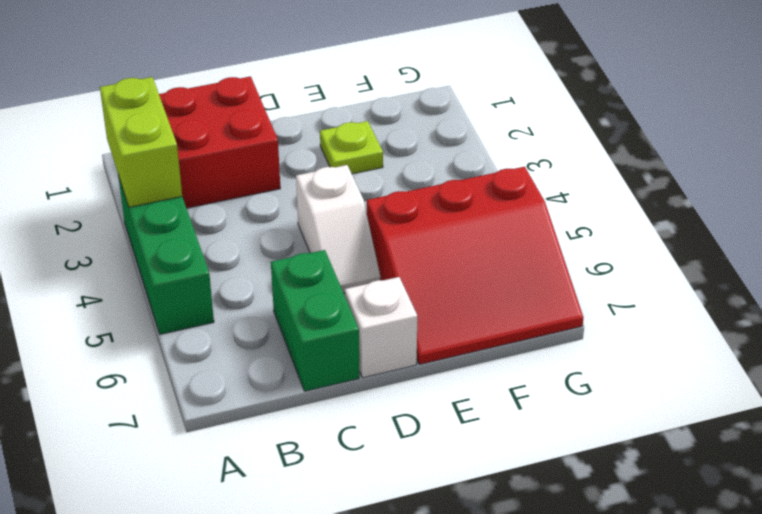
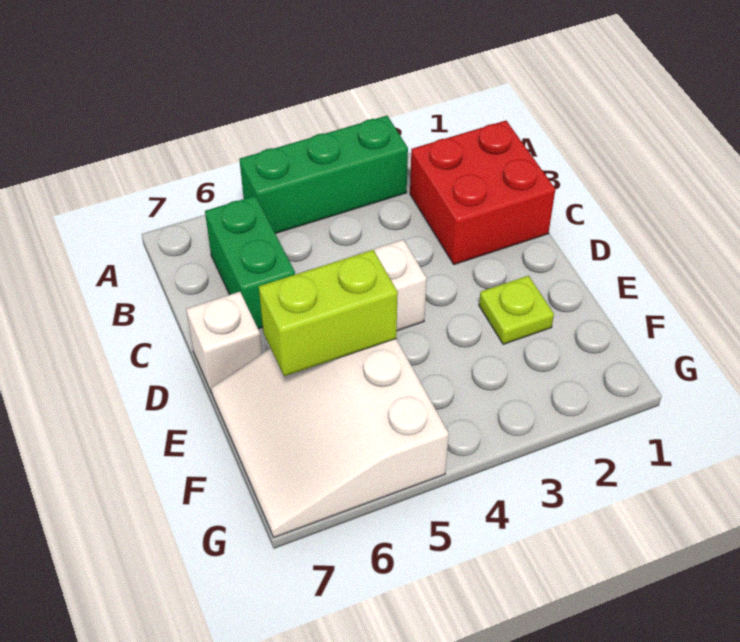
lime 1x2 brick [100,77,182,207] -> lime 1x2 brick moved to [259,250,398,376]
green 1x2 brick [271,250,359,391] -> green 1x2 brick turned to [205,196,295,329]
red 3x3 slope [367,167,583,364] -> white 3x3 slope [211,339,449,537]

